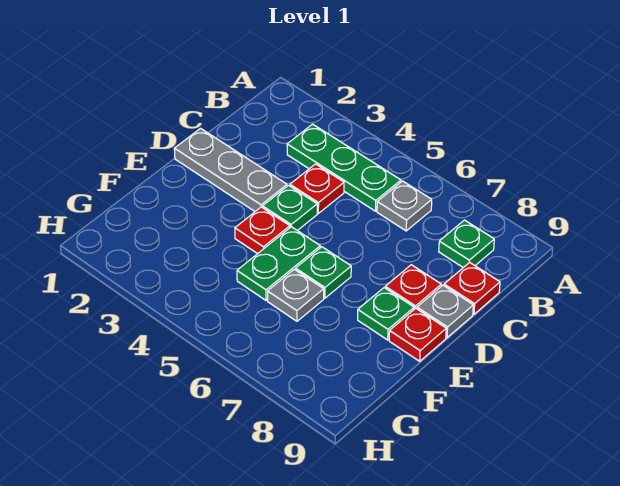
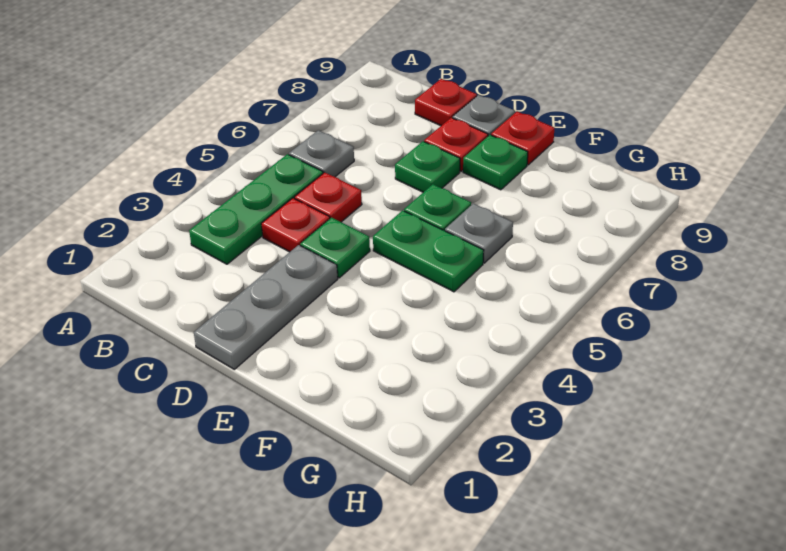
green 1x1 plate [439,220,494,268] -> green 1x1 plate moved to [395,141,460,192]
red 1x1 plate [235,207,290,254] -> red 1x1 plate moved to [294,172,362,222]

